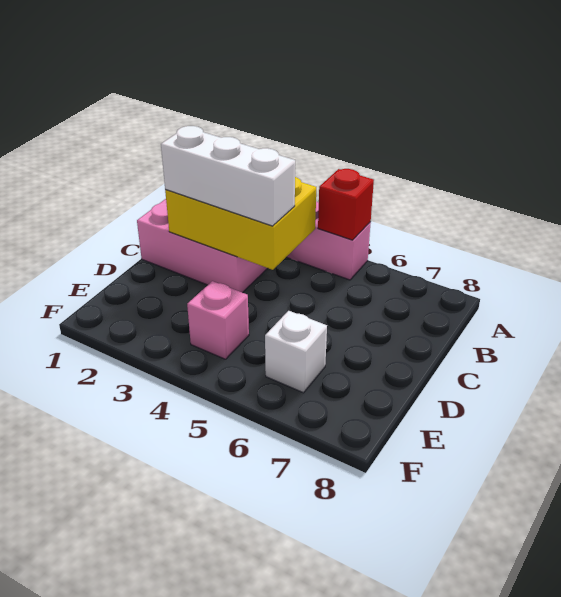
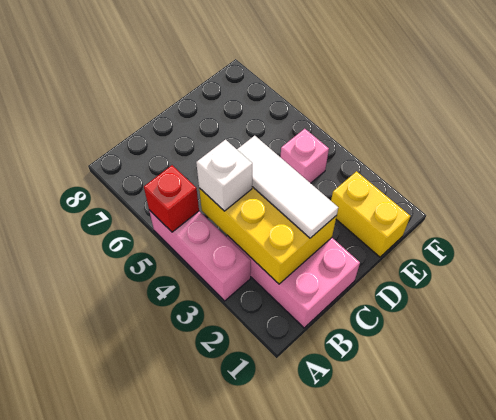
white 1x3 brick [161,126,295,226] -> white 1x3 tile [237,136,338,238]
none -> yellow 1x2 brick [331,171,410,257]
white 1x1 brick [265,311,327,393] -> white 1x1 brick moved to [196,139,252,211]

